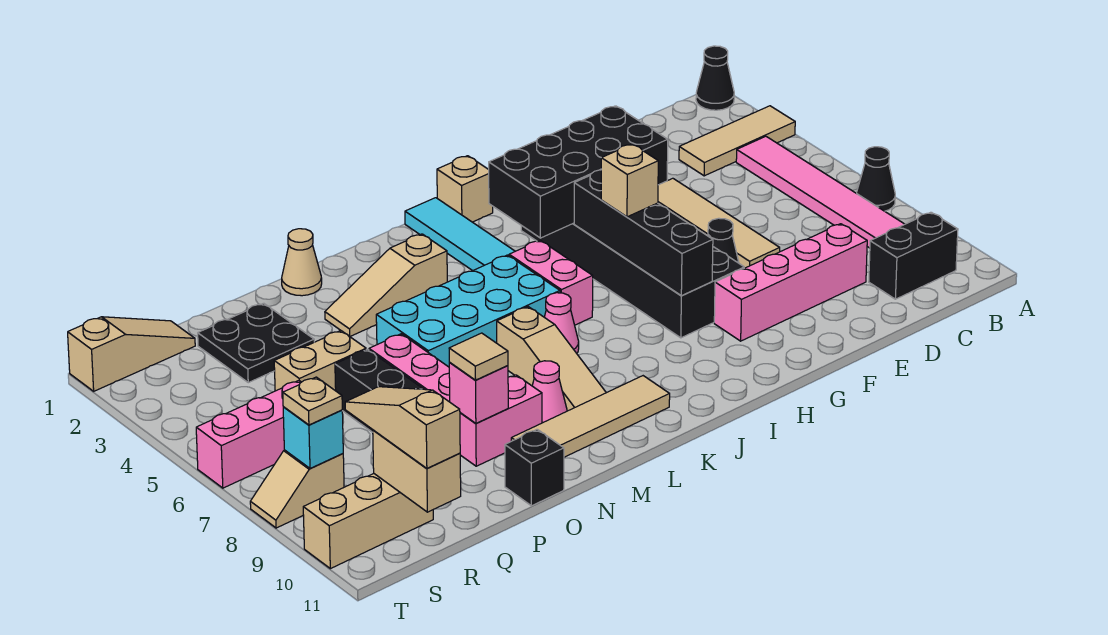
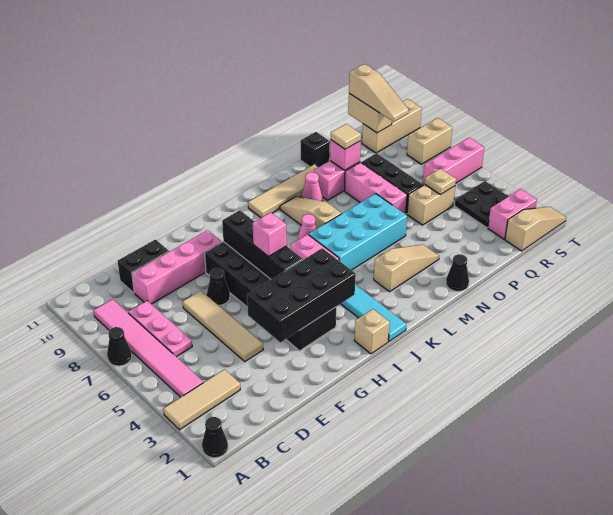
black 1x2 brick [869,212,958,299] -> black 1x2 brick moved to [118,240,169,293]
none -> pink 1x3 plate [128,301,192,357]
tan 1x1 brick [601,144,658,217] -> pink 1x1 brick [253,212,287,257]
tan 1x1 cone [282,229,322,296] -> black 1x1 cone [446,254,469,291]
black 2x2 plate [198,303,314,383] -> black 2x2 plate moved to [455,181,508,228]
tan 1x3 slope [68,317,195,391] -> tan 1x3 slope turned to [505,207,566,251]
none -> pink 1x2 brick [488,189,537,239]
tan 1x2 slope [250,450,344,528] -> tan 1x2 brick [407,118,452,164]
cyan 1x1 brick [283,407,343,468] -> none
tan 1x1 plate [283,377,342,425] -> tan 1x1 plate moved to [425,169,456,195]

